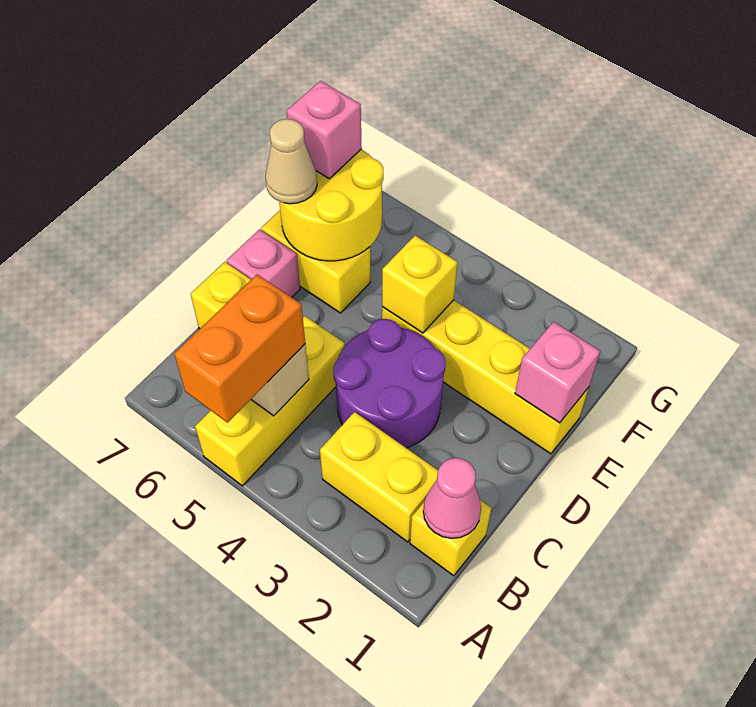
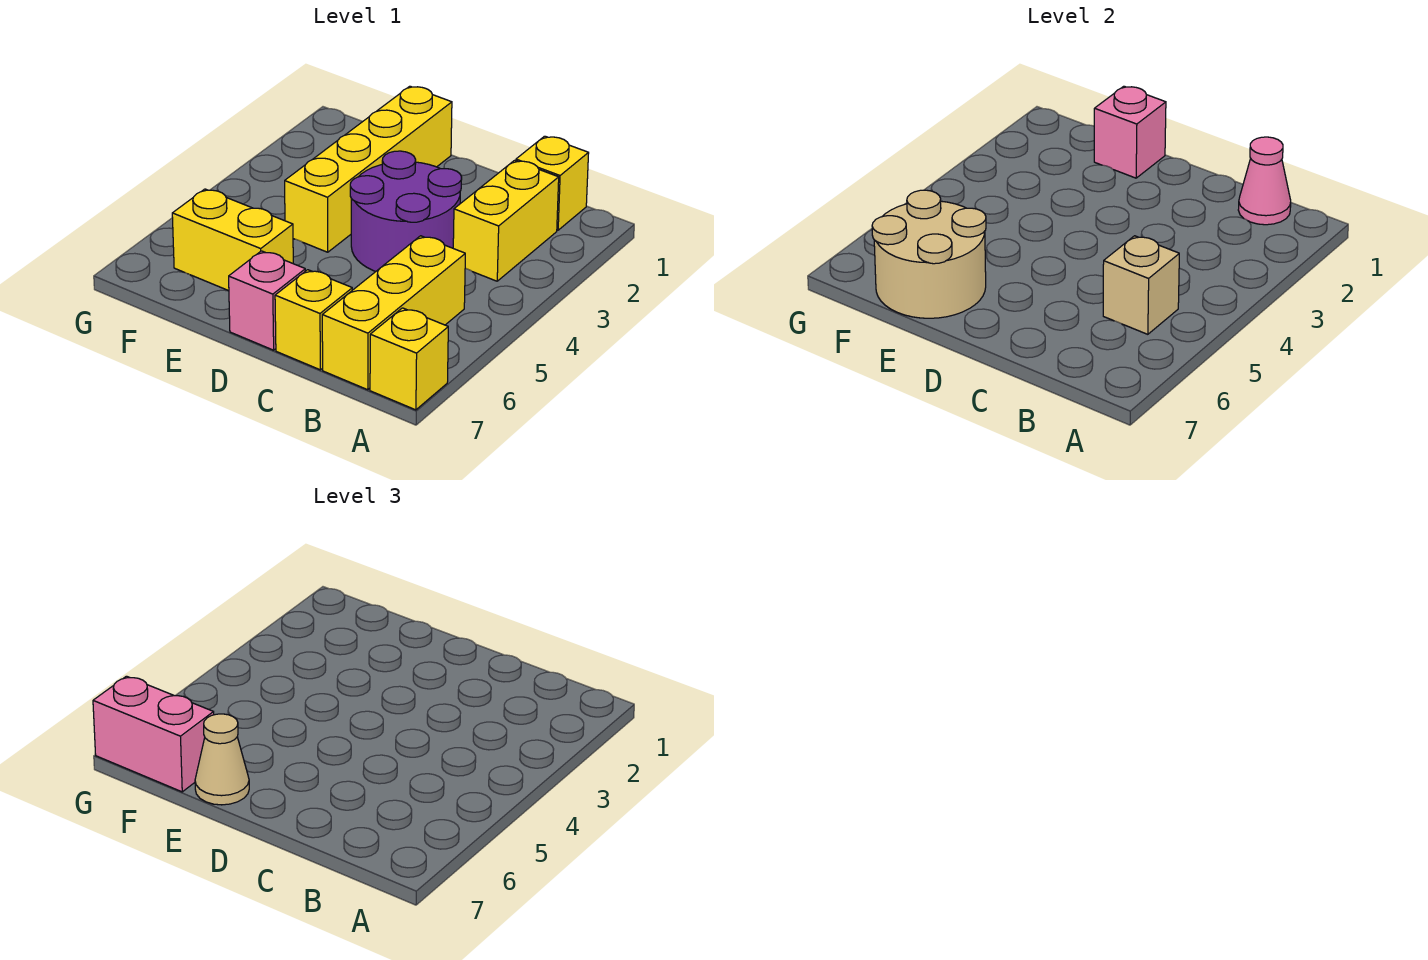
yellow 1x3 brick [195,316,345,486] -> yellow 1x3 brick turned to [322,236,465,390]
orange 1x2 brick [174,274,305,423] -> none
yellow 1x1 brick [382,236,458,333] -> yellow 1x1 brick moved to [370,308,448,410]
yellow 1x2 brick [261,211,370,313] -> yellow 1x2 brick turned to [172,189,293,291]
yellow 2x2 round brick [279,149,383,261] -> tan 2x2 round brick [872,190,986,318]
pink 1x1 brick [287,81,362,179] -> pink 1x2 brick [93,676,214,792]

